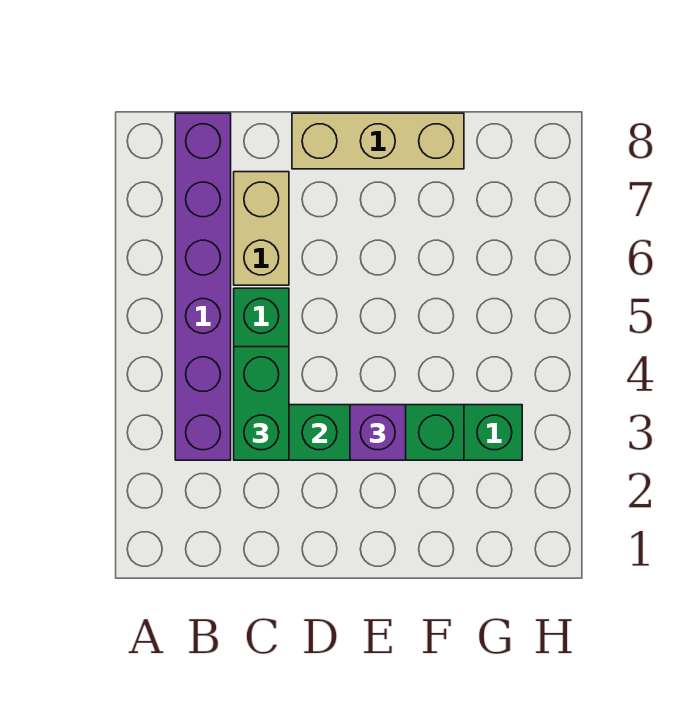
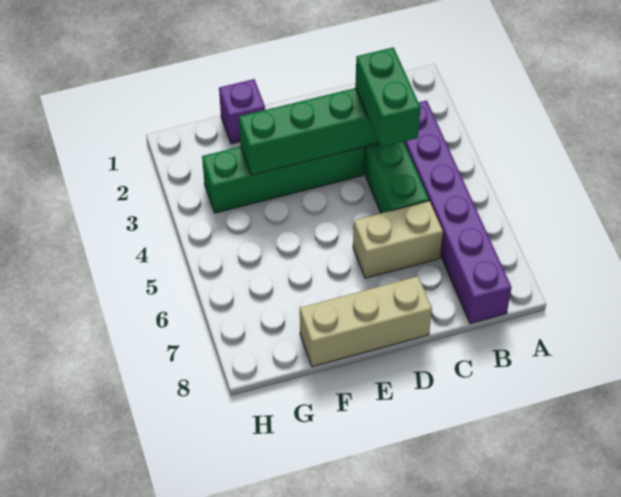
tan 1x2 brick [234,172,289,285] -> tan 1x2 brick turned to [353,201,443,278]
purple 1x1 brick [350,405,406,460] -> purple 1x1 brick moved to [219,79,265,144]

